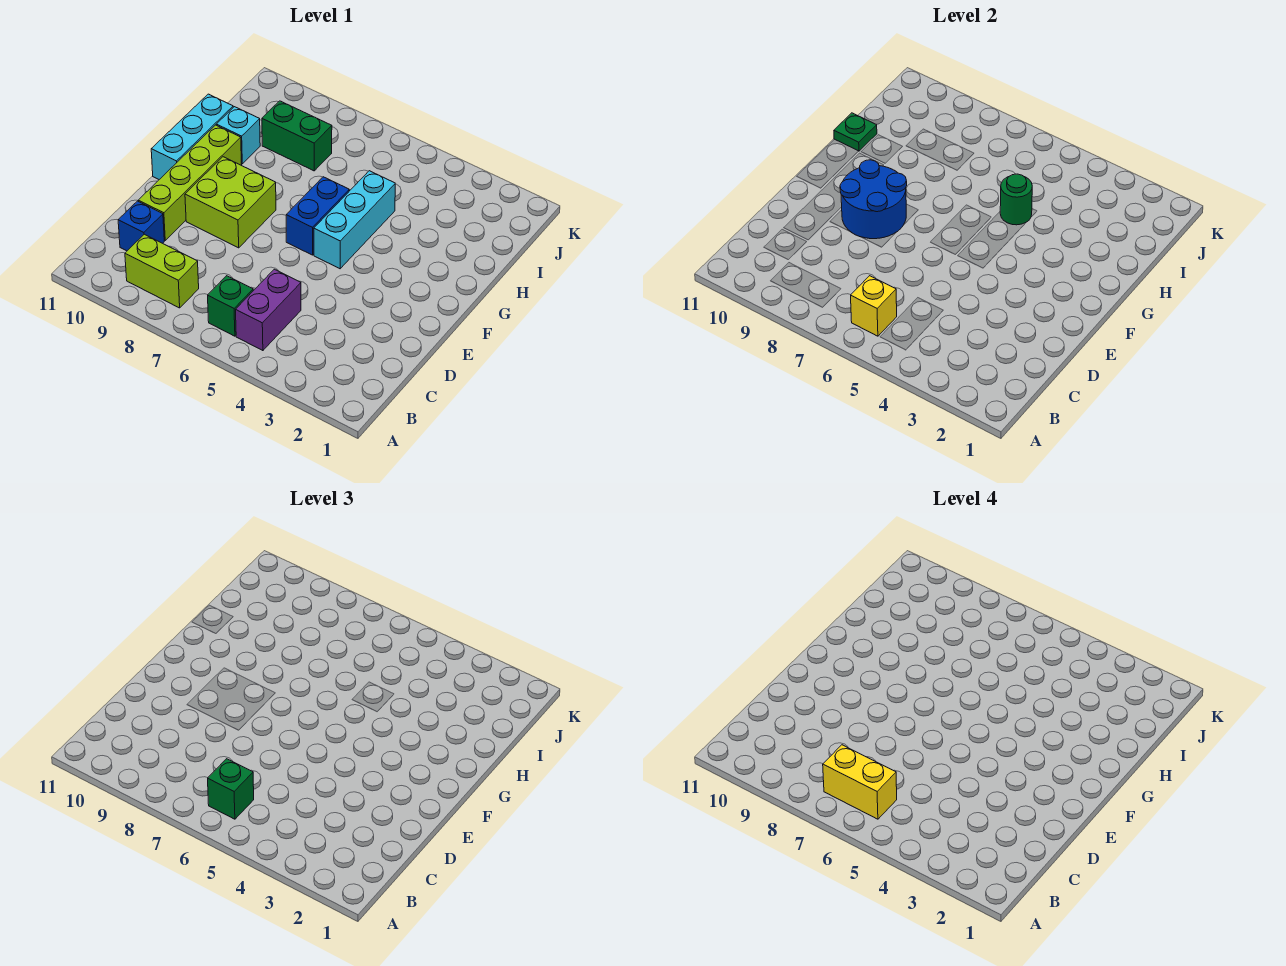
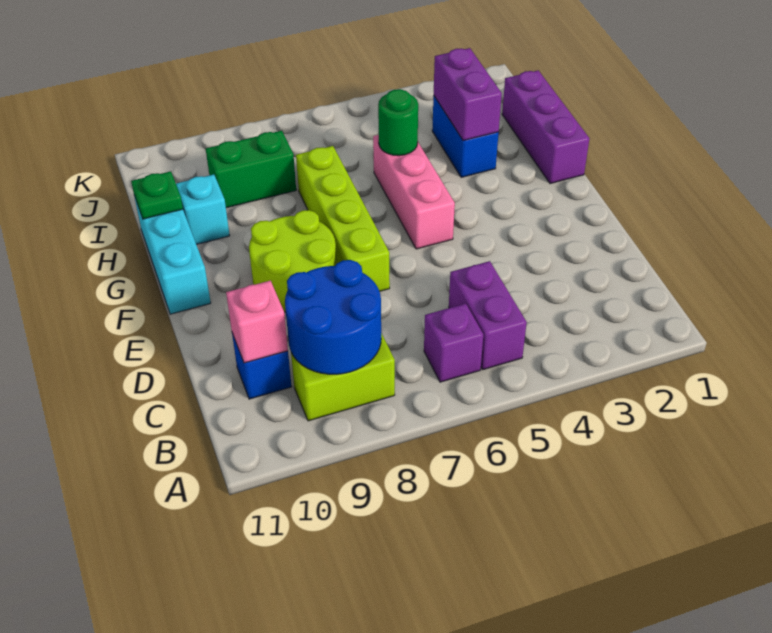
green 1x1 brick [208,276,253,336] -> purple 1x1 brick [424,304,483,382]
yellow 1x1 brick [851,276,897,336] -> none
green 1x1 brick [208,759,254,819] -> none
yellow 1x2 brick [823,745,897,819] -> none
none -> pink 1x1 brick [226,281,288,363]
lime 1x4 brick [138,125,242,240] -> lime 1x4 brick moved to [296,146,390,291]
lime 2x2 brick [185,157,276,248] -> lime 2x2 round brick [249,210,336,312]
blue 2x2 round brick [840,160,907,239] -> blue 2x2 round brick moved to [285,260,381,374]
cyan 1x3 brick [314,171,395,269] -> pink 1x3 brick [373,135,455,249]
blue 1x2 brick [286,177,349,255] -> blue 1x2 brick moved to [432,96,499,177]
none -> purple 1x3 brick [502,70,589,184]
none -> purple 1x2 brick [434,48,502,140]

